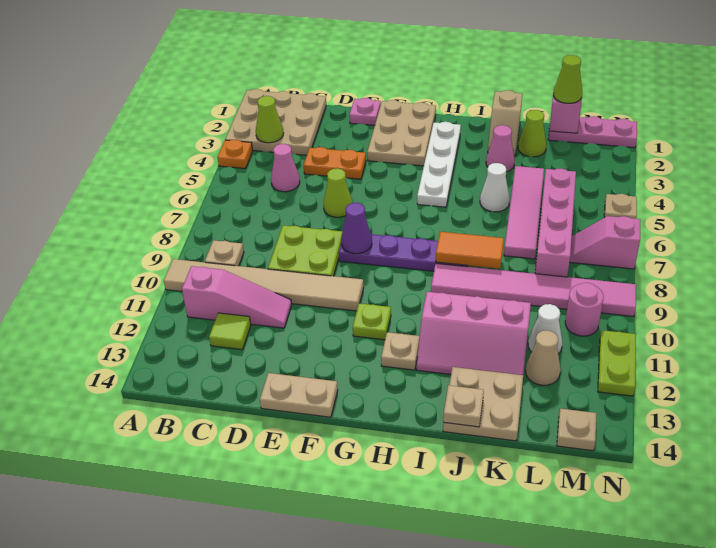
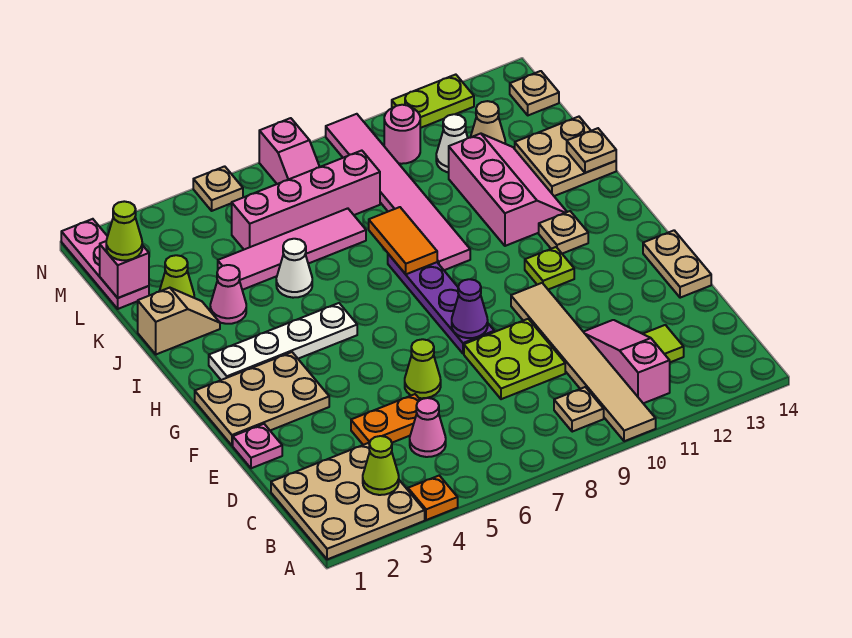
orange 1x2 plate [304,147,366,179] -> orange 1x2 plate turned to [351,394,420,445]

